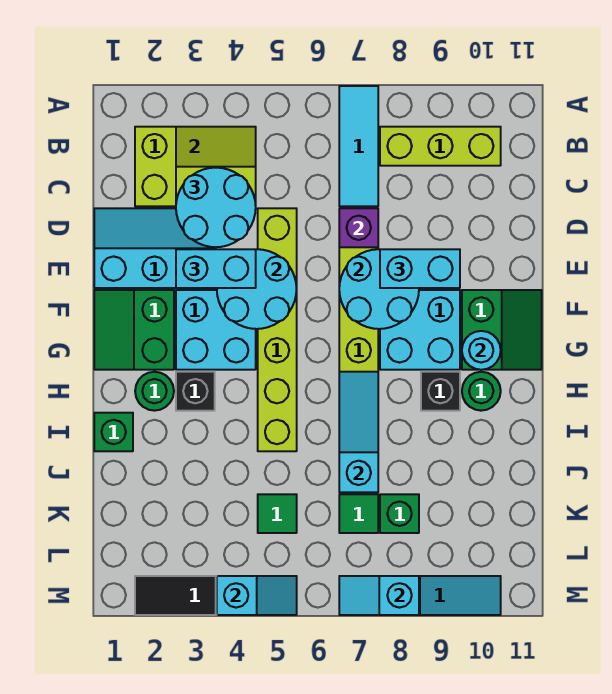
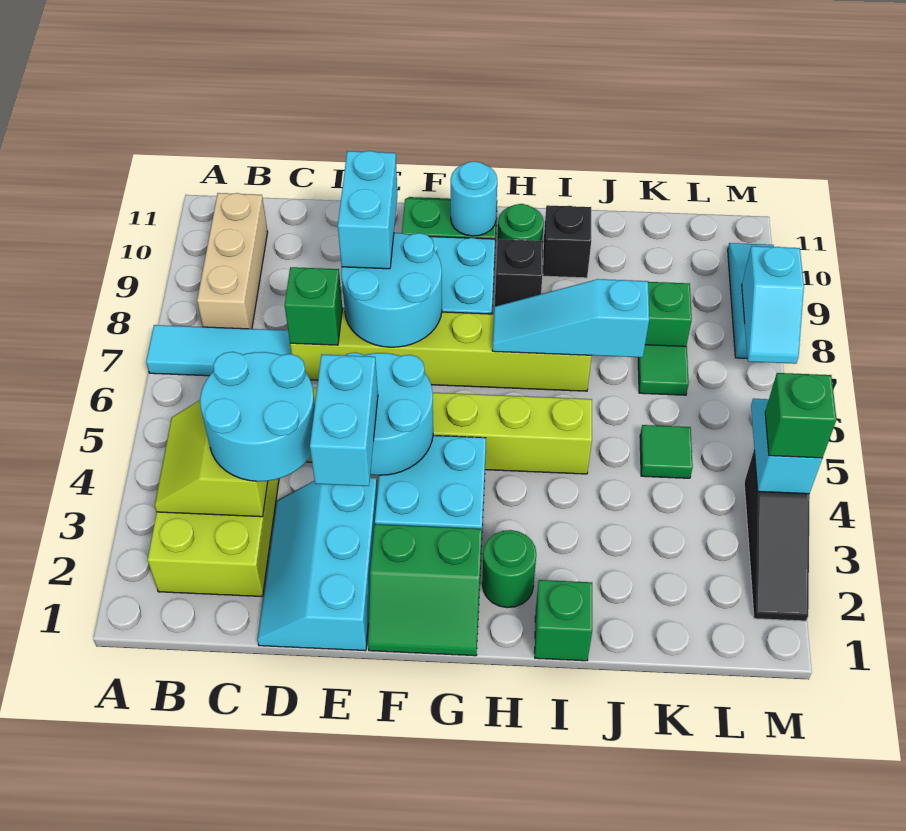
lime 1x3 brick [380,127,501,166] -> tan 1x3 brick [197,193,268,329]
purple 1x1 brick [339,208,378,247] -> green 1x1 brick [285,267,343,345]
black 1x1 brick [176,372,215,411] -> black 1x1 brick moved to [543,205,591,278]
none -> green 1x1 brick [765,373,837,458]

